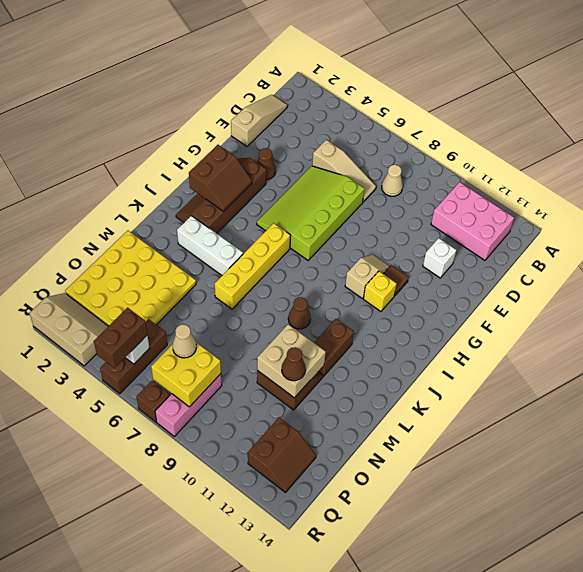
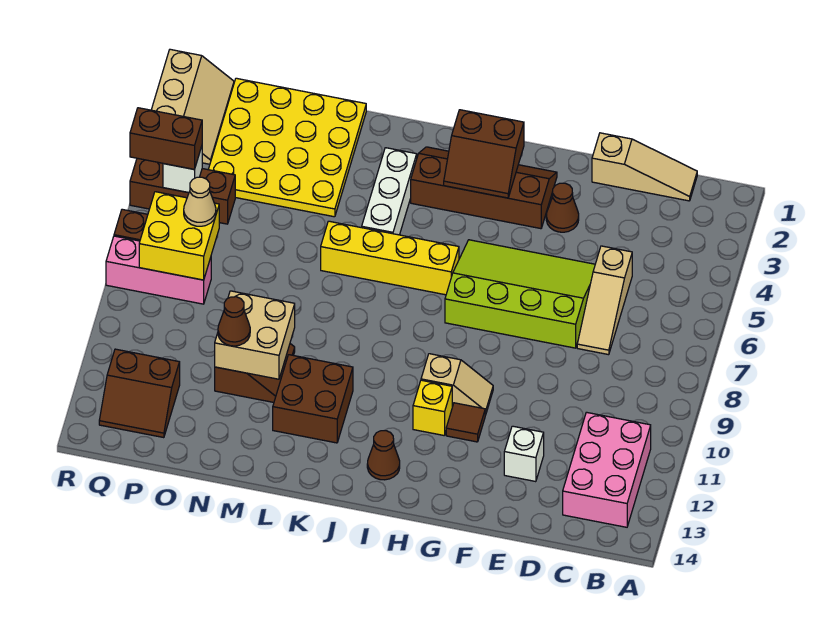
tan 1x1 cone [382,165,403,196] -> none
brown 1x1 cone [288,297,311,329] -> brown 1x1 cone moved to [367,431,400,480]
brown 1x2 brick [314,319,354,376] -> brown 2x2 brick [273,355,353,443]

